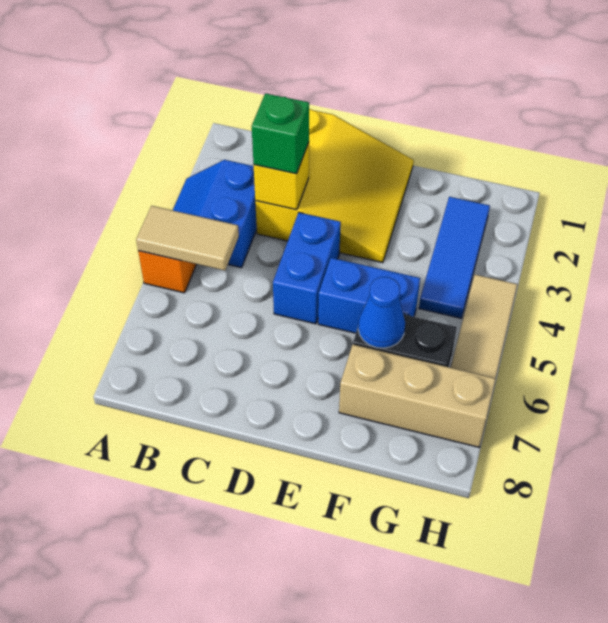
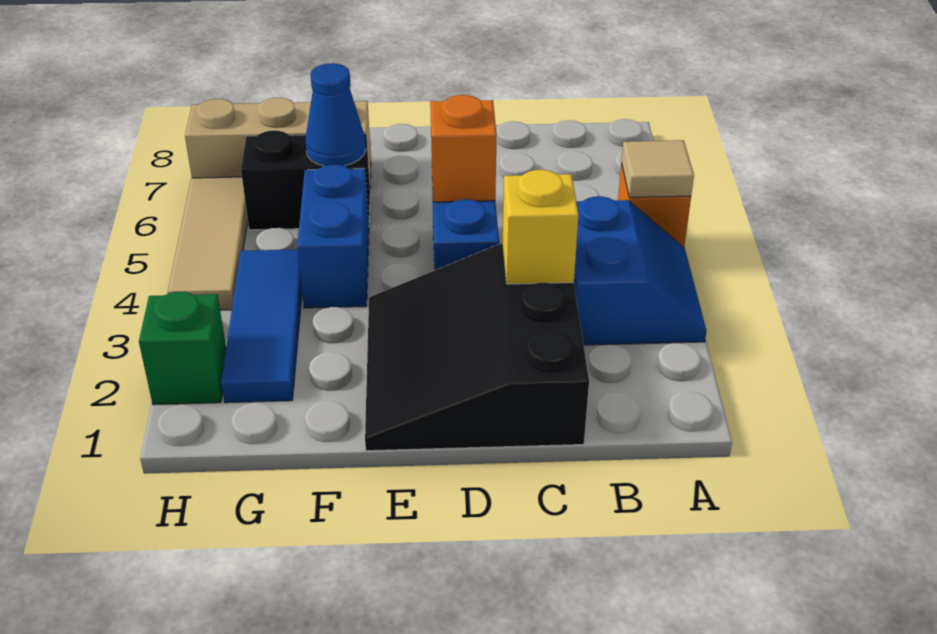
tan 1x2 tile [136,206,239,271] -> tan 1x1 tile [621,140,694,198]
yellow 3x3 slope [255,109,414,263] -> black 3x3 slope [365,243,589,451]
green 1x1 brick [252,93,309,174] -> green 1x1 brick moved to [139,292,226,405]
none -> orange 1x1 brick [430,95,497,202]
blue 1x2 brick [318,258,420,333] -> blue 1x2 brick turned to [297,164,369,308]

